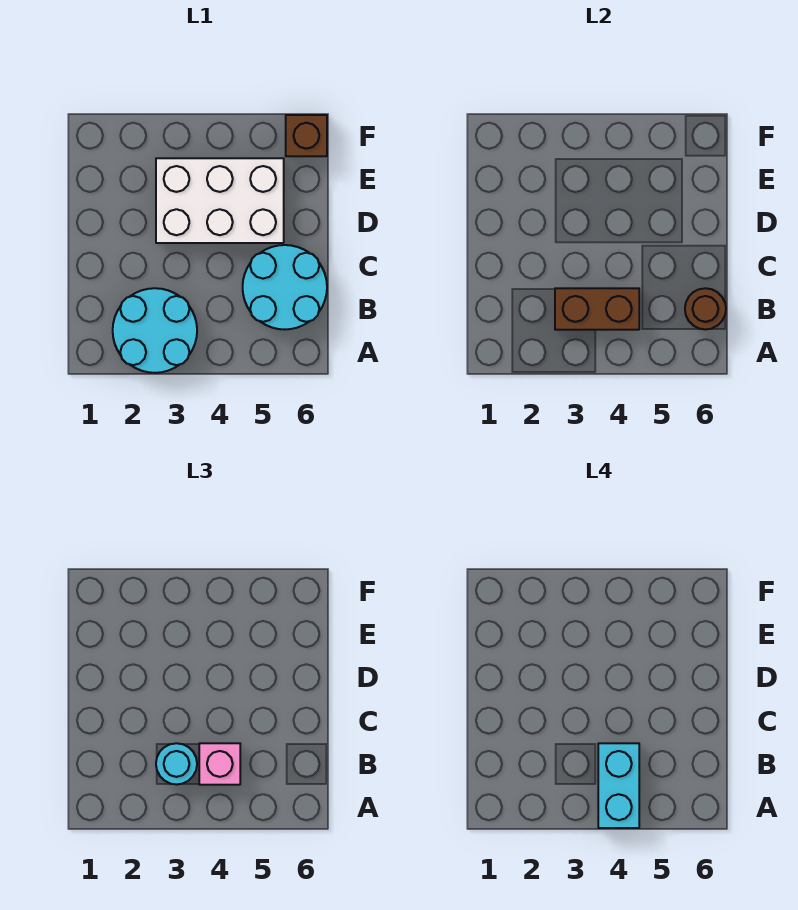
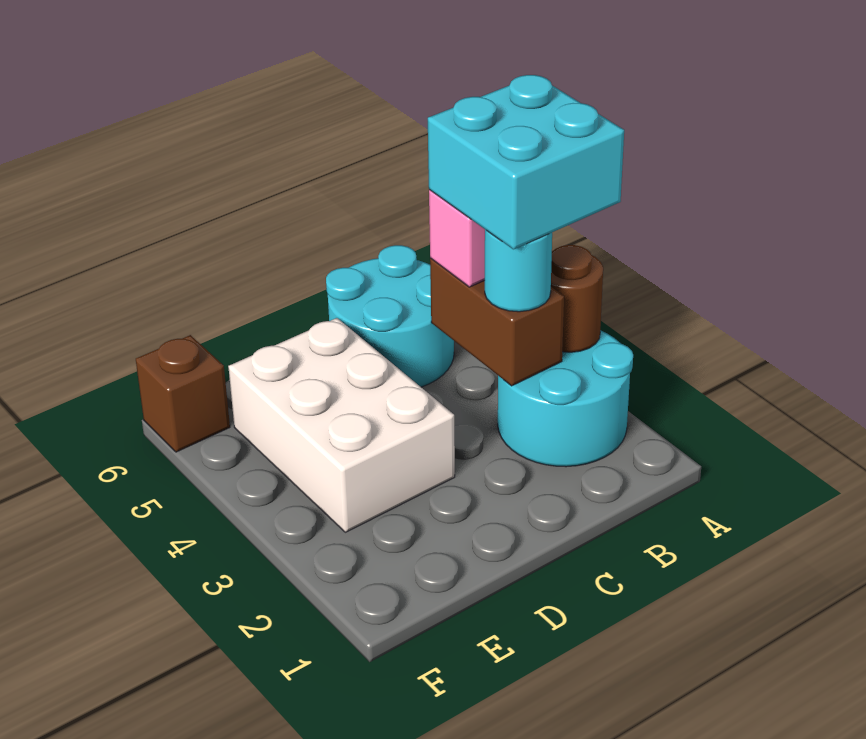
cyan 1x2 brick [598,743,639,828] -> cyan 2x2 brick [428,75,624,249]
brown 1x1 round brick [685,288,726,329] -> brown 1x1 round brick moved to [551,245,603,352]

